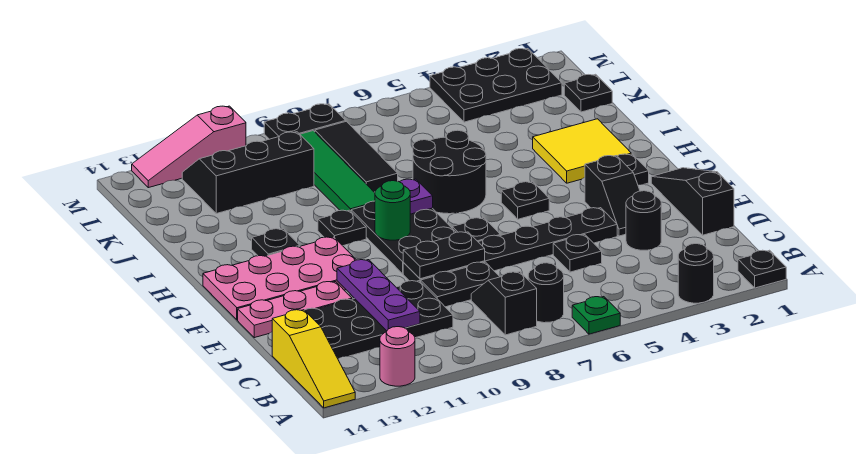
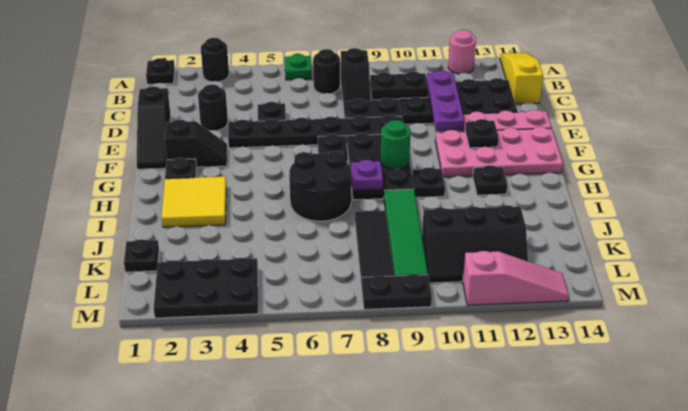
black 1x2 slope [585,156,640,236] -> black 1x2 slope turned to [164,120,227,167]
black 1x2 plate [403,232,485,279] -> black 1x2 plate moved to [370,71,428,99]
black 1x1 plate [501,182,549,219] -> black 1x1 plate moved to [465,119,499,148]

